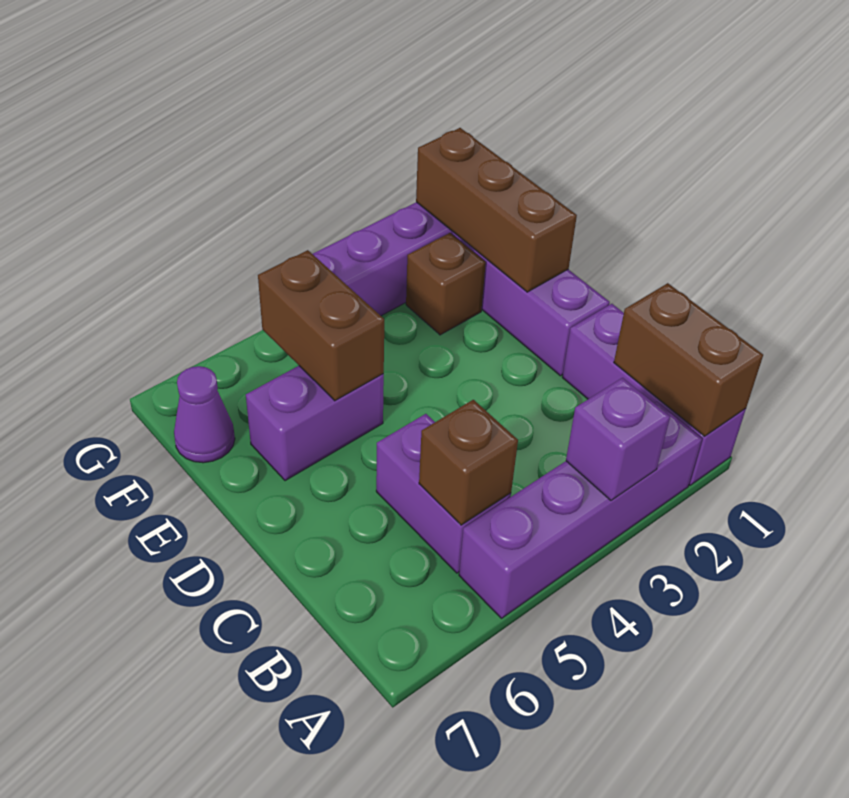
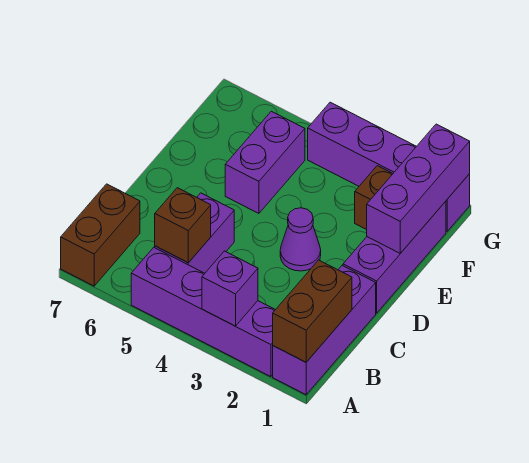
brown 1x3 brick [416,128,577,292] -> purple 1x3 brick [367,124,470,253]
purple 1x2 brick [246,366,384,481] -> purple 1x2 brick turned to [225,111,305,213]
brown 1x2 brick [258,250,384,401] -> brown 1x2 brick moved to [61,184,140,286]
purple 1x1 cone [174,366,235,463] -> purple 1x1 cone moved to [280,208,321,271]

